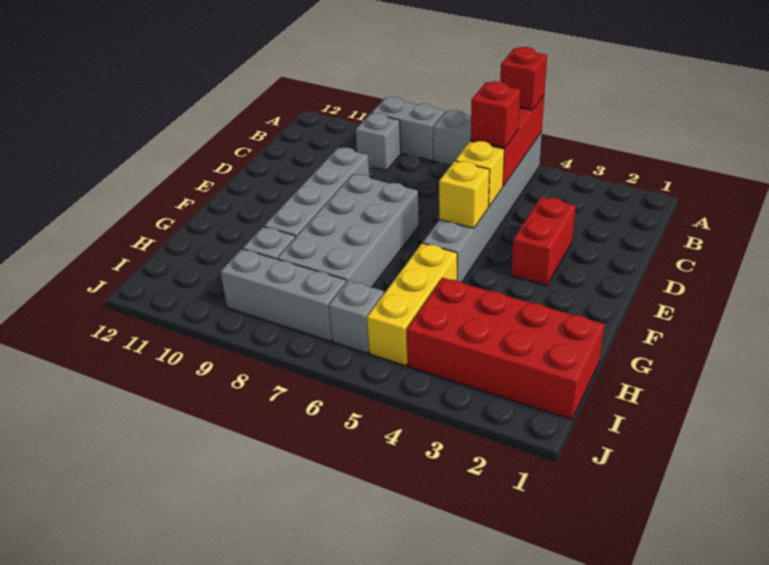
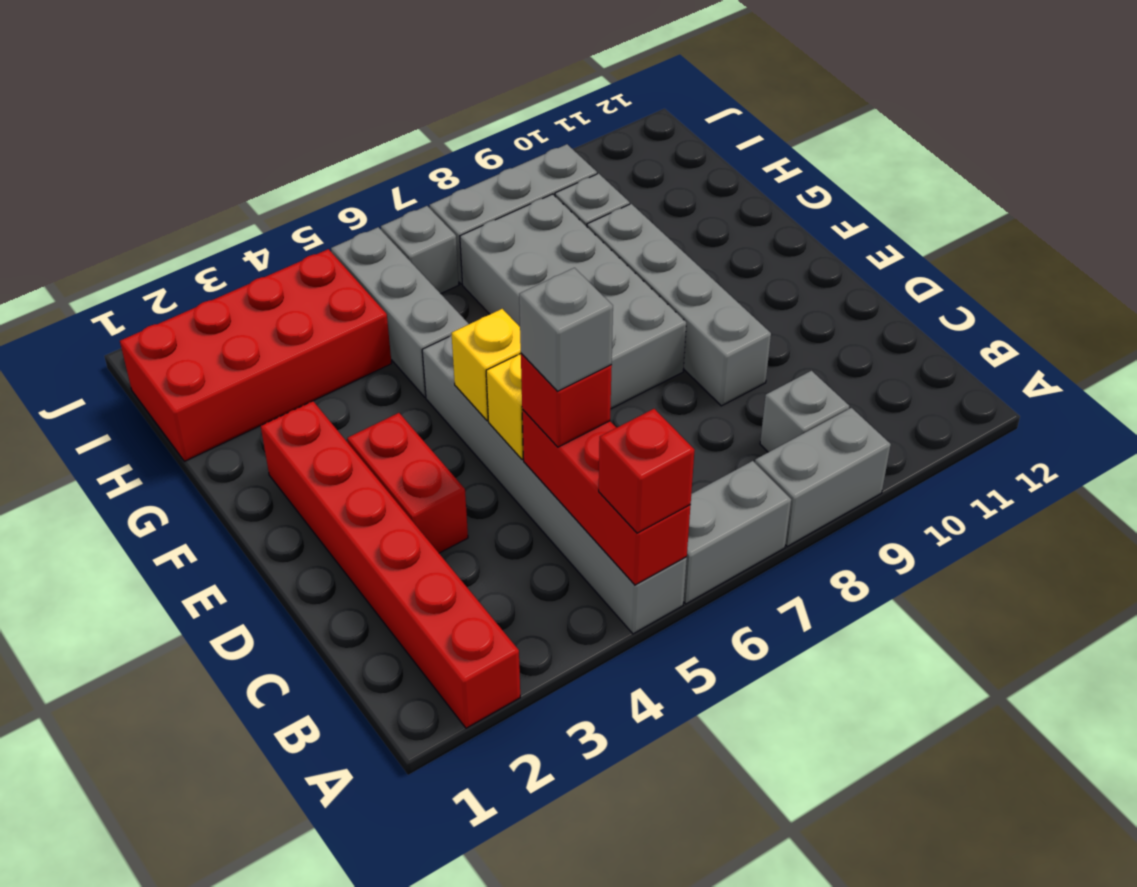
none -> red 1x6 brick [261,401,520,728]
none -> grey 1x1 brick [519,268,613,391]
yellow 1x3 brick [367,243,457,366] -> grey 1x3 brick [331,227,469,397]

